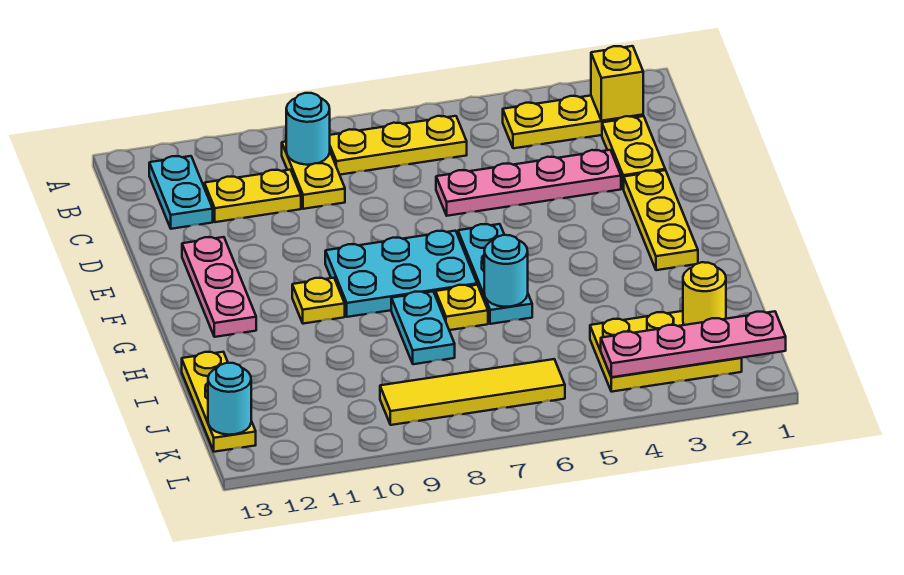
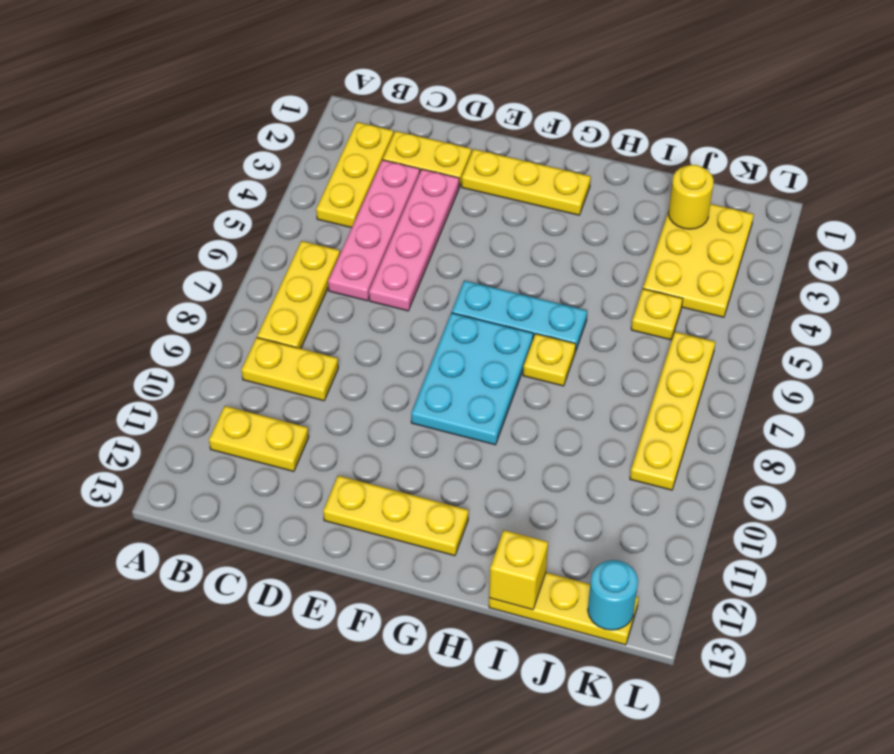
yellow 1x1 brick [591,46,643,121] -> yellow 1x1 brick moved to [489,530,548,610]
cyan 1x1 round brick [286,93,330,165] -> none
cyan 1x2 plate [149,156,213,229] -> none
yellow 1x2 plate [204,170,301,222] -> yellow 1x2 plate turned to [209,406,309,472]
pink 1x3 plate [182,237,256,337] -> yellow 1x3 plate [323,476,469,556]
yellow 1x1 plate [292,278,345,324] -> yellow 1x1 plate moved to [631,289,683,340]
cyan 1x1 round brick [484,235,528,307] -> none
cyan 1x2 plate [391,291,455,364] -> none
pink 1x4 plate [601,311,786,377] -> pink 1x4 plate moved to [328,160,420,301]
yellow 1x4 tile [380,359,565,425] -> yellow 1x4 plate [630,332,715,490]

